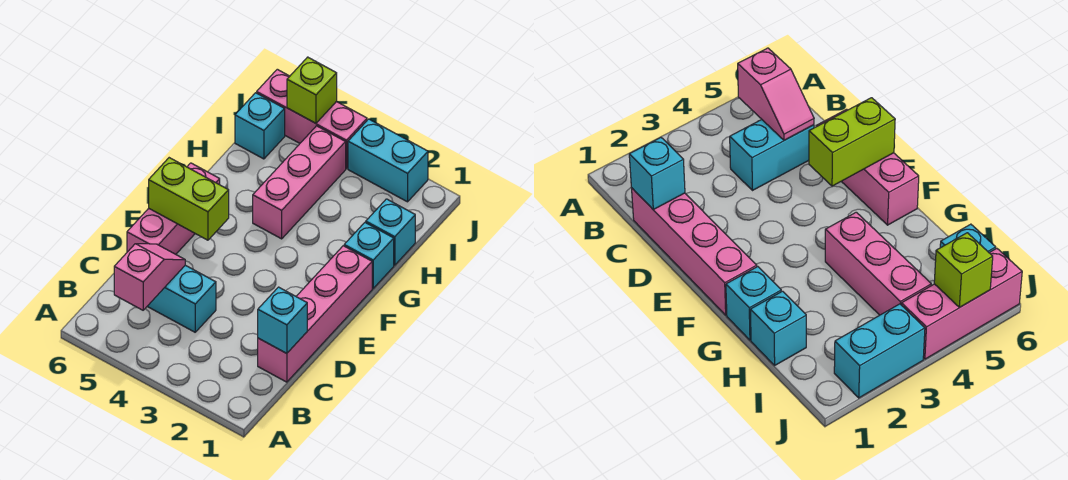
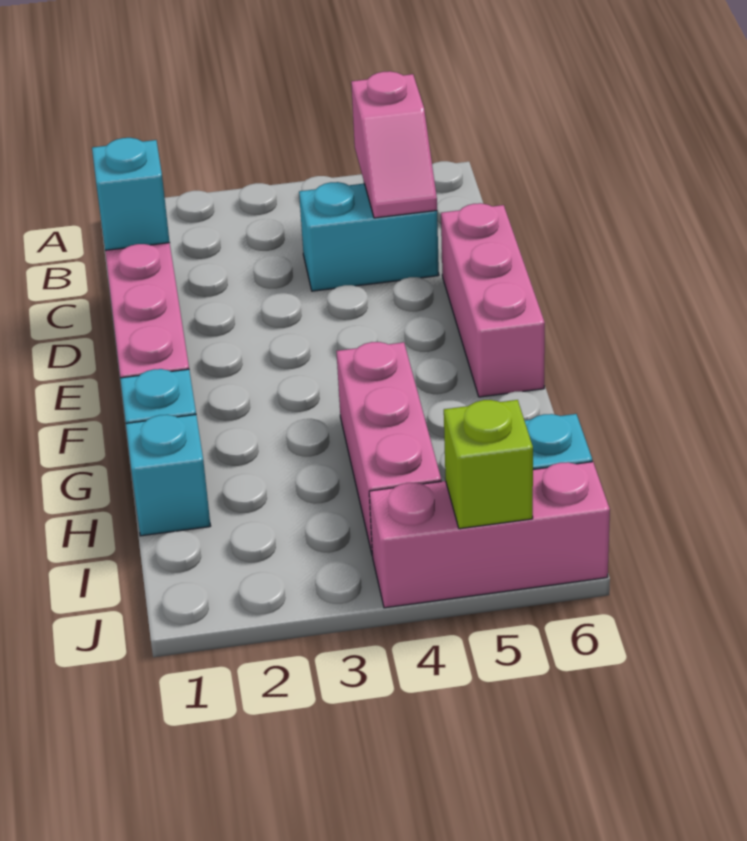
lime 1x2 brick [149,158,229,240] -> none
cyan 1x2 brick [348,119,428,202] -> none

